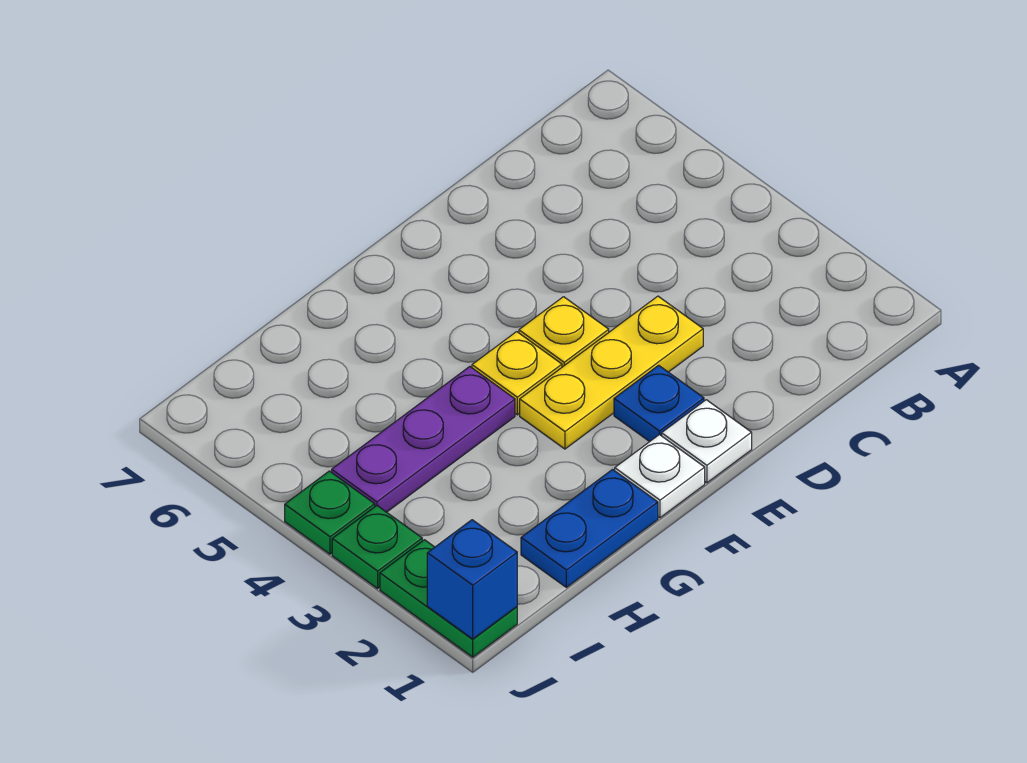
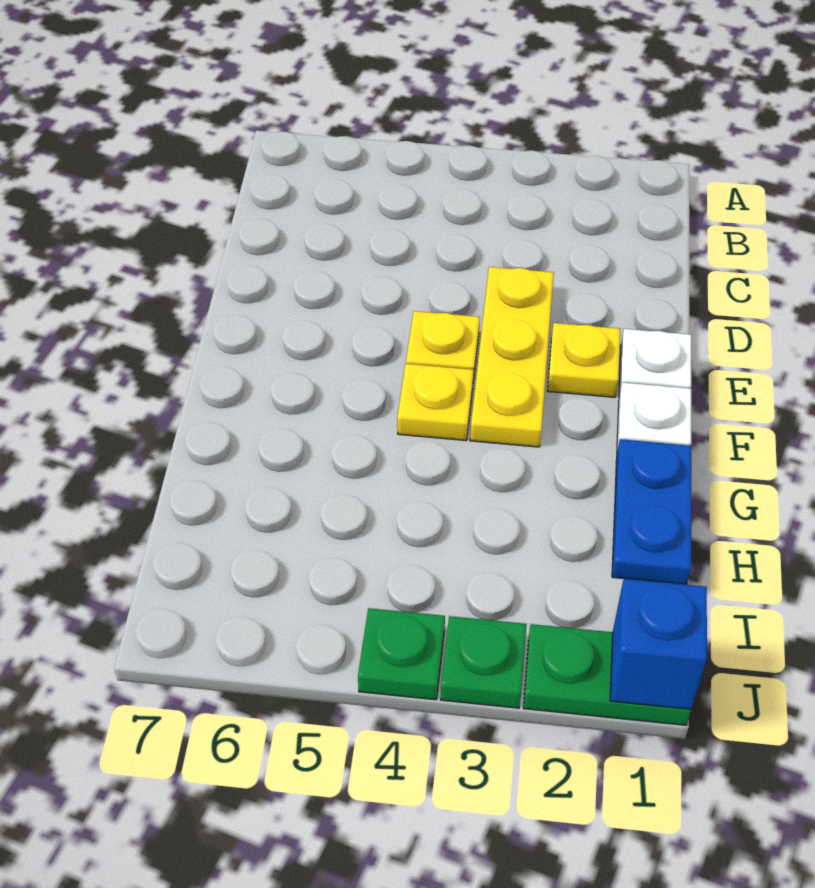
blue 1x1 plate [614,365,704,442] -> yellow 1x1 plate [547,323,620,397]
purple 1x3 plate [332,367,515,512] -> none

